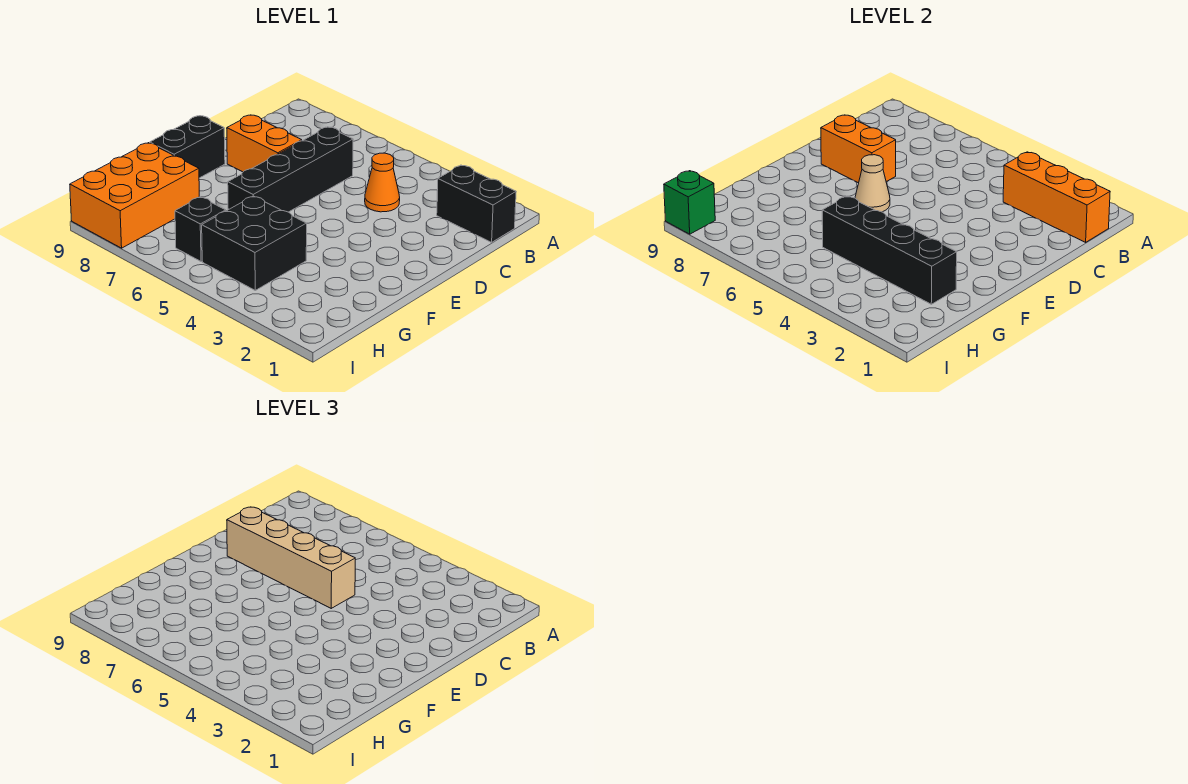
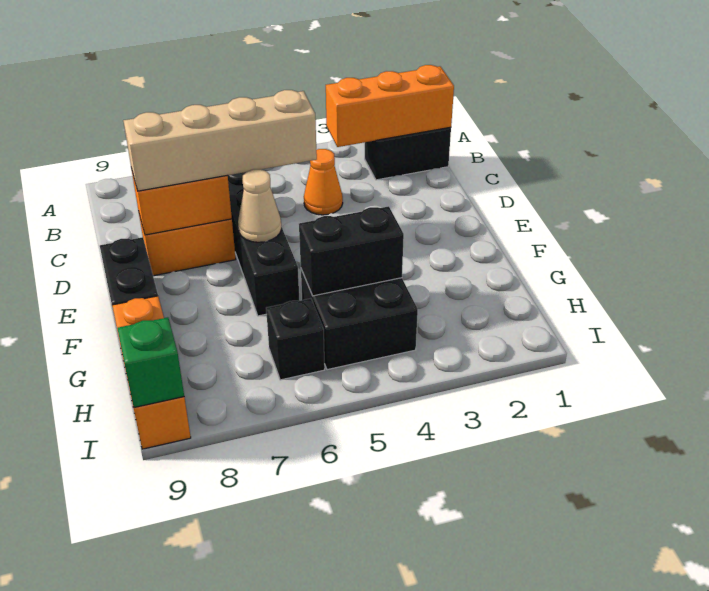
black 1x4 brick [822,196,957,304] -> black 1x2 brick [299,206,404,296]
orange 2x3 brick [70,143,199,248] -> orange 1x3 brick [112,296,191,449]

